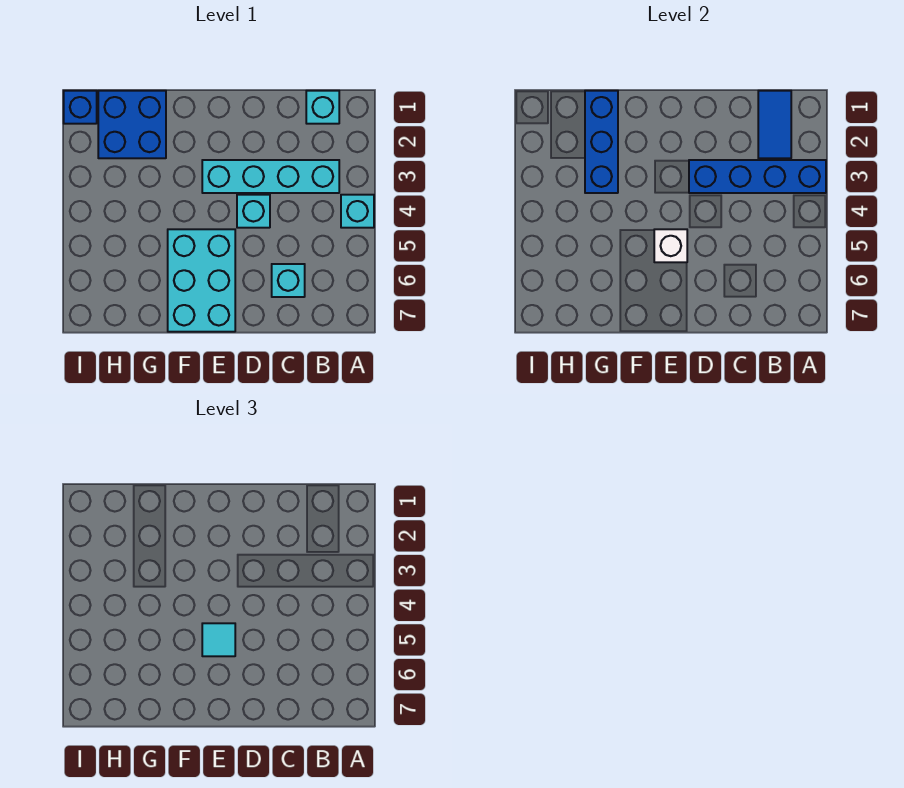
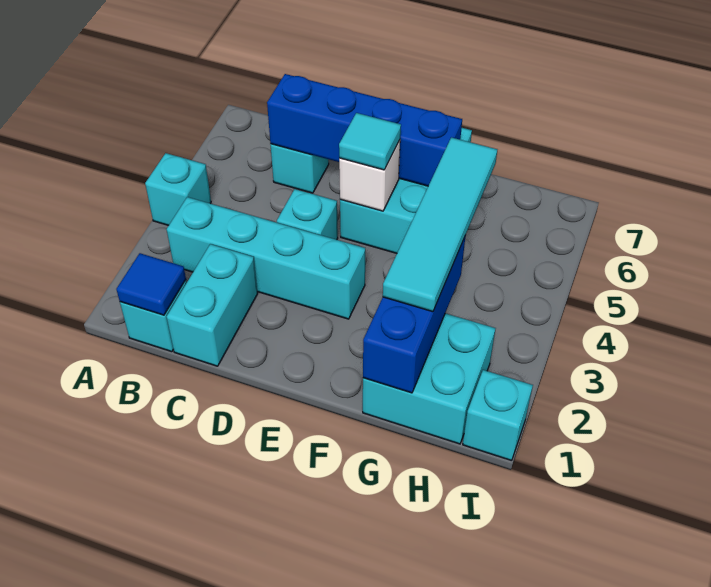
blue 1x4 brick [689,160,826,193] -> blue 1x4 brick moved to [267,74,462,186]
blue 1x2 tile [758,91,791,158] -> blue 1x1 tile [116,253,186,315]
none -> cyan 1x2 brick [167,244,258,366]
blue 2x2 brick [98,91,166,158] -> cyan 2x2 brick [363,313,496,444]
none -> cyan 1x4 tile [383,137,497,312]
blue 1x1 brick [64,91,97,124] -> cyan 1x1 brick [463,370,533,461]

